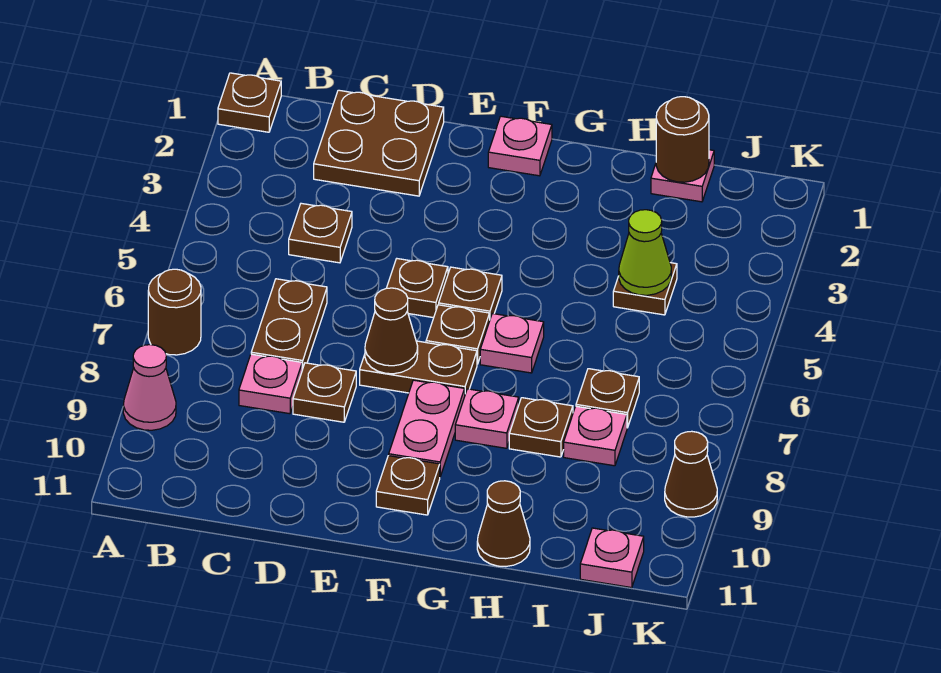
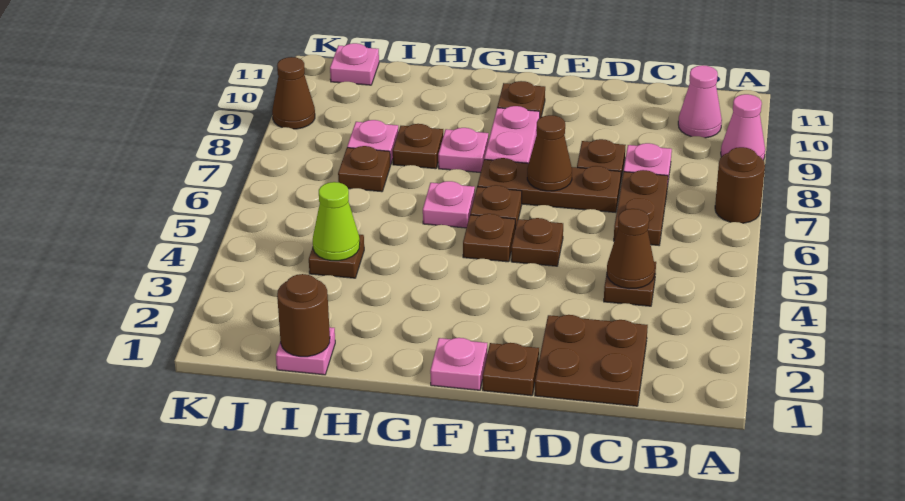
brown 1x1 plate [218,73,281,132] -> brown 1x1 plate moved to [483,343,539,396]
none -> pink 1x1 cone [678,65,722,138]
brown 1x2 plate [360,341,477,394] -> brown 1x3 plate [477,158,621,212]
brown 1x1 cone [477,481,530,566] -> brown 1x1 cone moved to [607,209,655,289]

